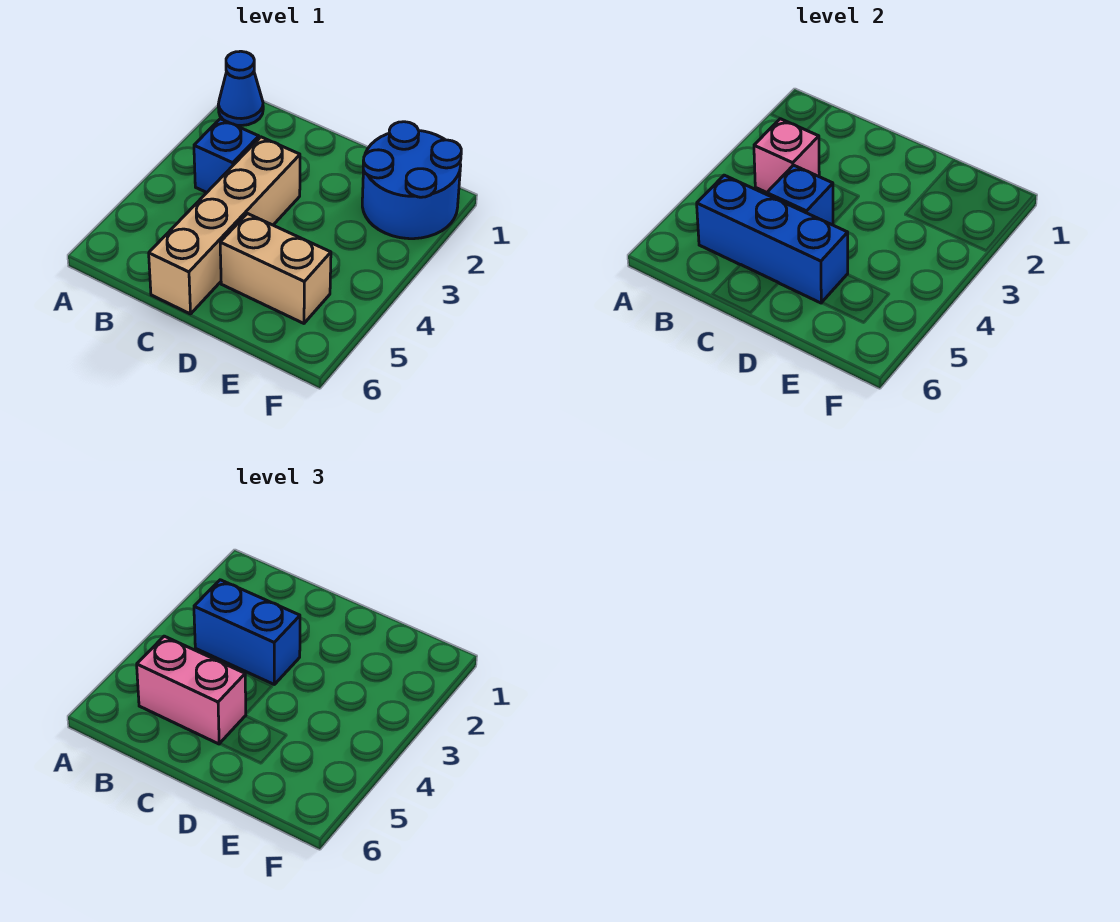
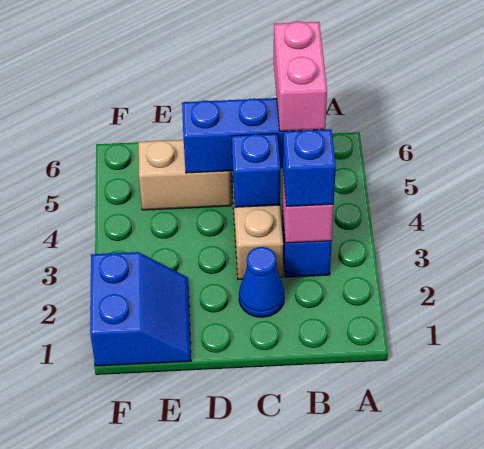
blue 1x1 cone [218,51,263,126] -> blue 1x1 cone moved to [239,247,284,317]
blue 1x2 brick [194,580,300,684] -> blue 1x1 brick [283,129,336,206]
pink 1x2 brick [137,636,246,744] -> pink 1x2 brick turned to [274,22,327,132]
blue 2x2 round brick [362,122,461,239] -> blue 2x2 slope [90,252,191,366]

